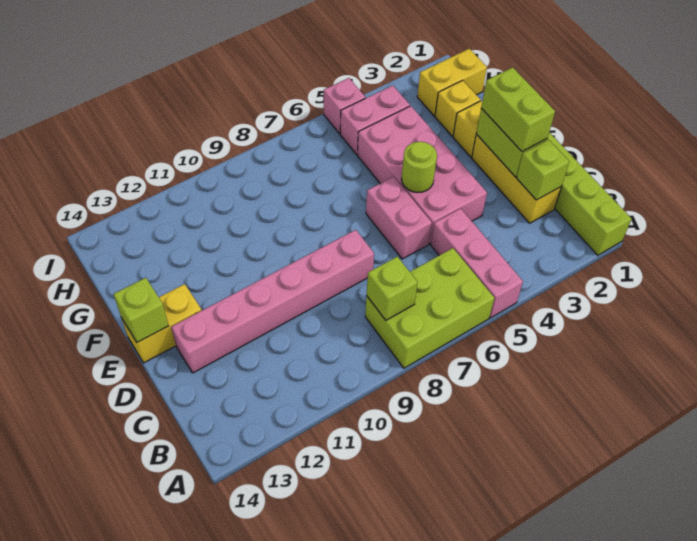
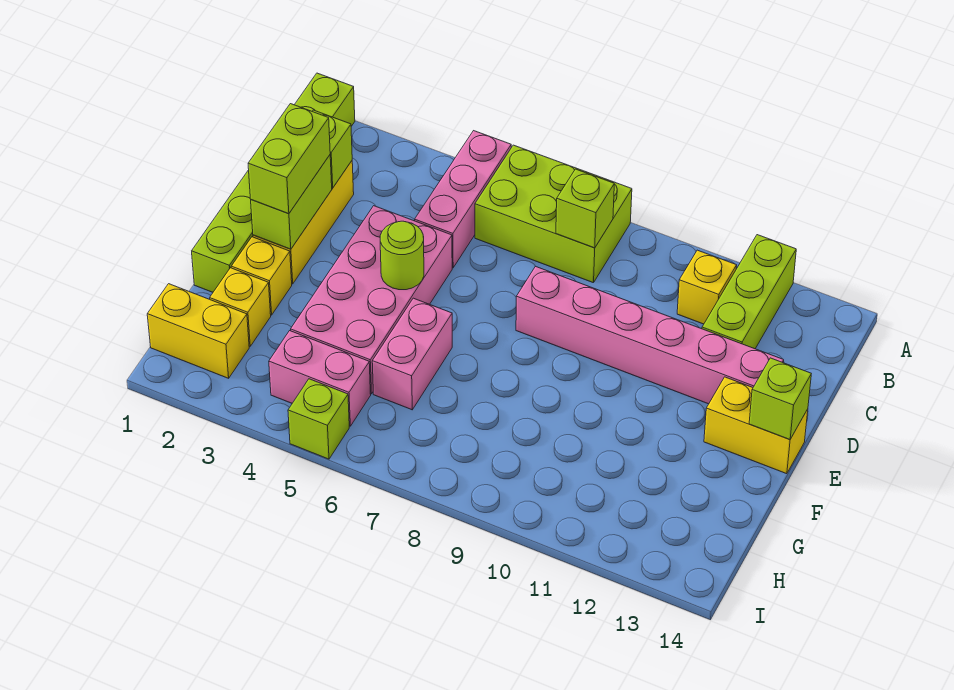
none -> lime 1x3 brick [702,235,796,349]
none -> yellow 1x1 brick [677,250,737,324]
pink 1x2 brick [366,177,432,259] -> pink 1x2 brick moved to [372,298,452,410]
pink 1x1 brick [324,78,366,134] -> lime 1x1 brick [288,379,349,459]

